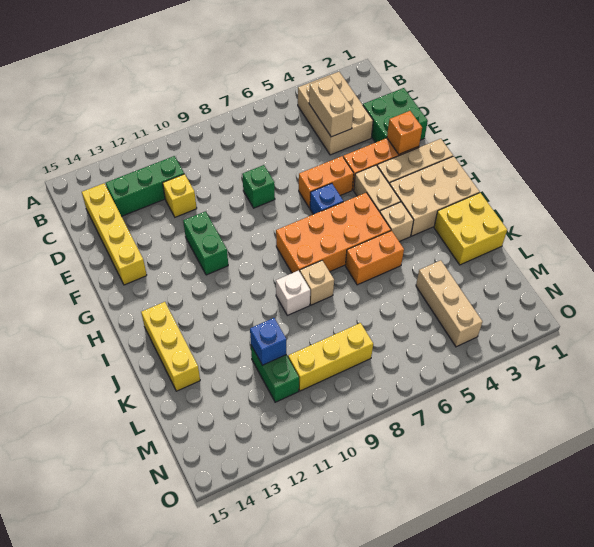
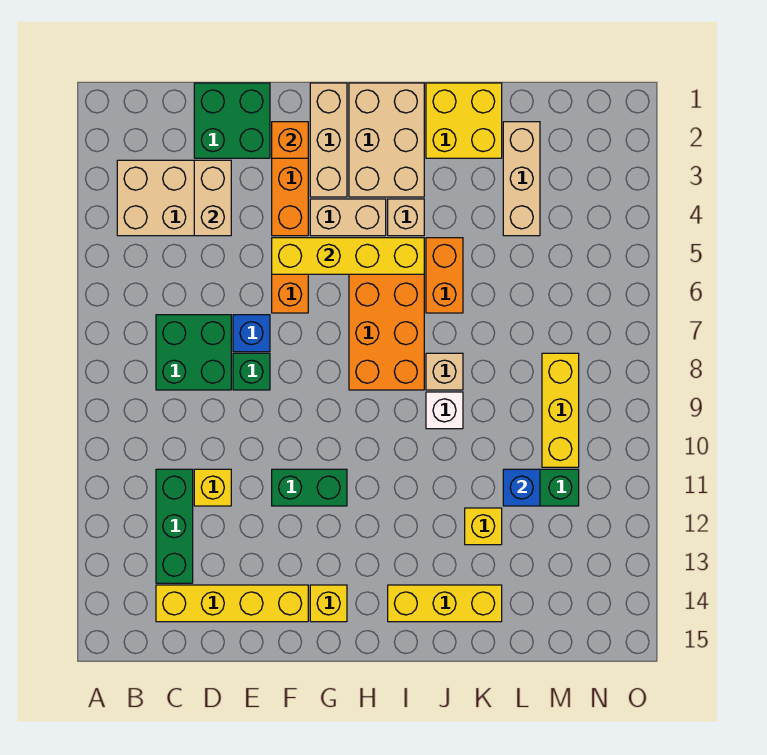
tan 1x2 brick [309,77,353,137] -> tan 1x2 brick turned to [194,160,231,236]
none -> green 2x2 brick [156,315,231,390]
none -> yellow 1x4 brick [272,238,424,274]
blue 1x1 brick [310,183,343,214] -> blue 1x1 brick moved to [233,315,270,352]
none -> yellow 1x1 brick [310,585,347,622]
none -> yellow 1x1 brick [465,508,502,545]
tan 1x3 brick [416,260,482,347] -> tan 1x3 brick turned to [503,122,540,236]

